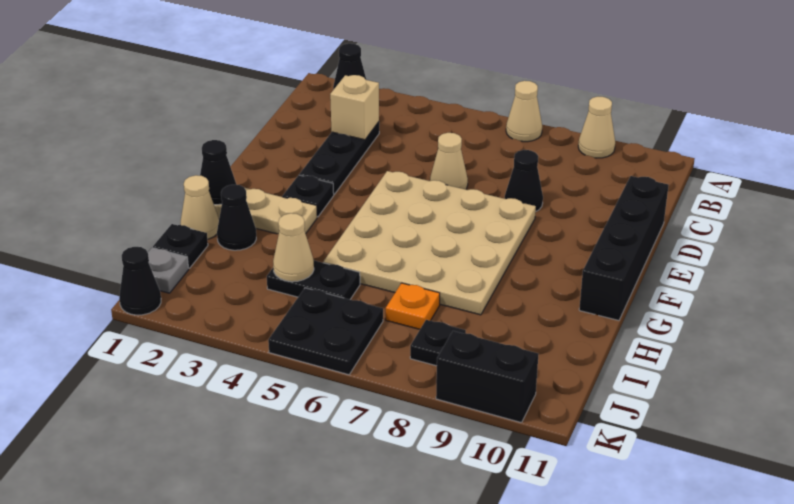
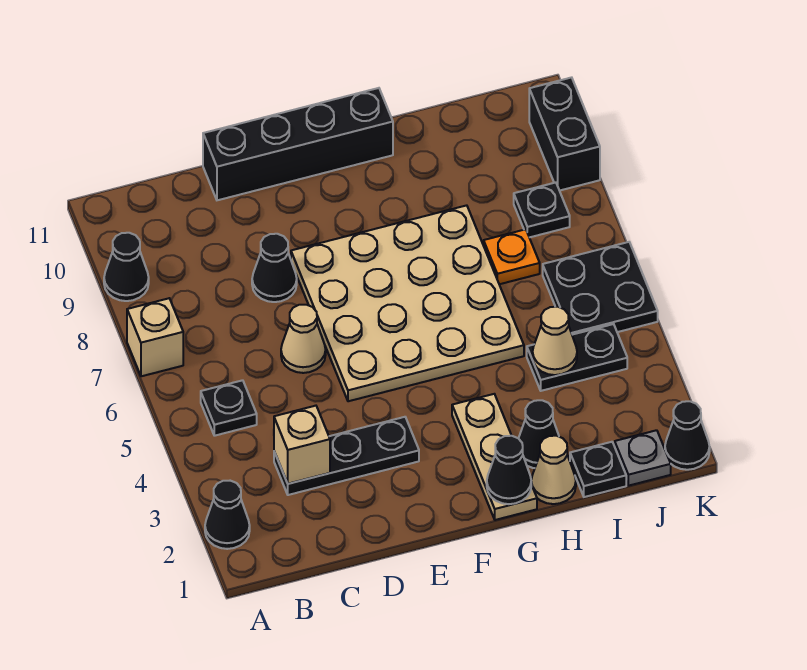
tan 1x1 cone [506,81,542,142] -> tan 1x1 brick [127,298,183,376]
tan 1x1 cone [578,97,615,158] -> black 1x1 cone [104,233,149,301]
black 1x1 plate [283,175,334,217] -> black 1x1 plate moved to [201,380,257,436]
black 1x2 plate [267,261,360,299] -> black 1x2 plate turned to [527,324,627,391]

